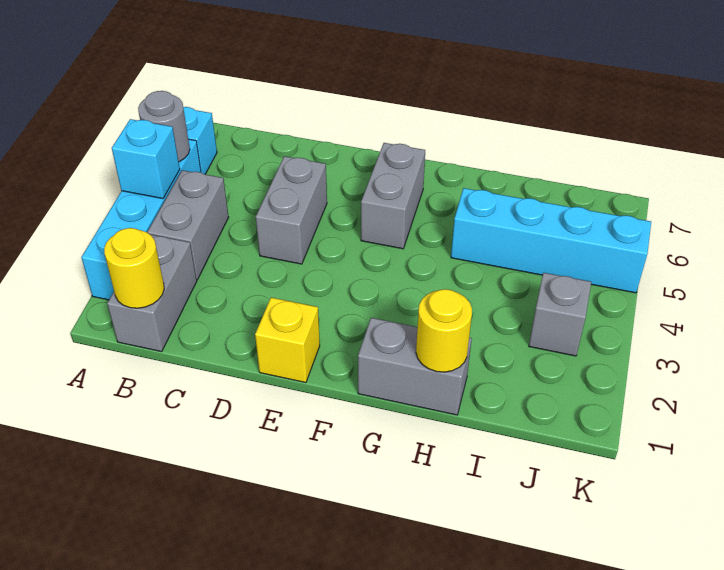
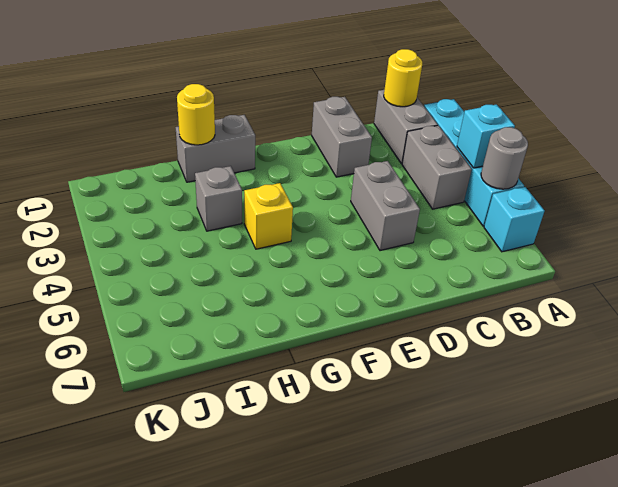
yellow 1x1 brick [255,298,320,383] -> yellow 1x1 brick moved to [244,183,293,249]
grey 1x2 brick [361,143,425,249] -> grey 1x2 brick moved to [312,97,372,177]
cyan 1x4 brick [451,188,651,293] -> none
grey 1x1 brick [529,273,591,356] -> grey 1x1 brick moved to [195,166,242,231]

